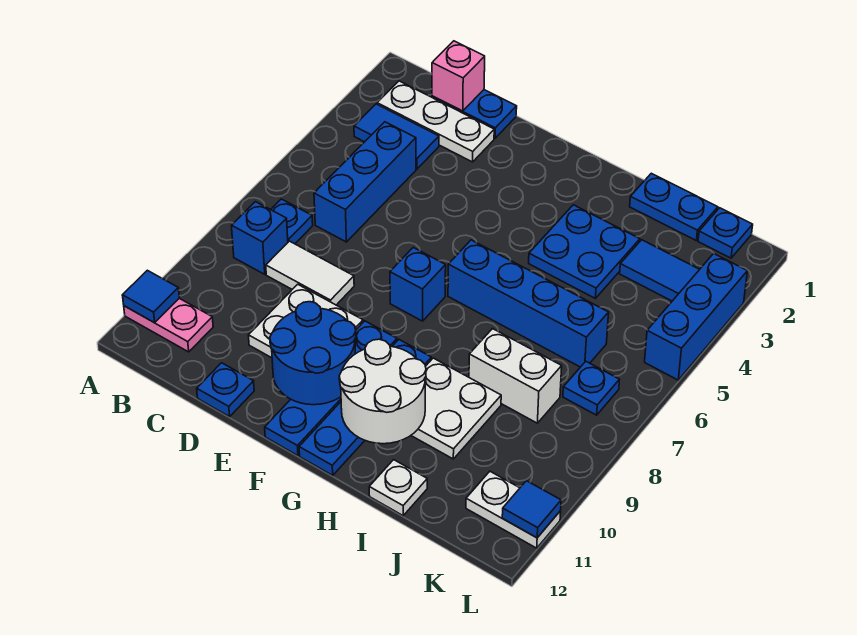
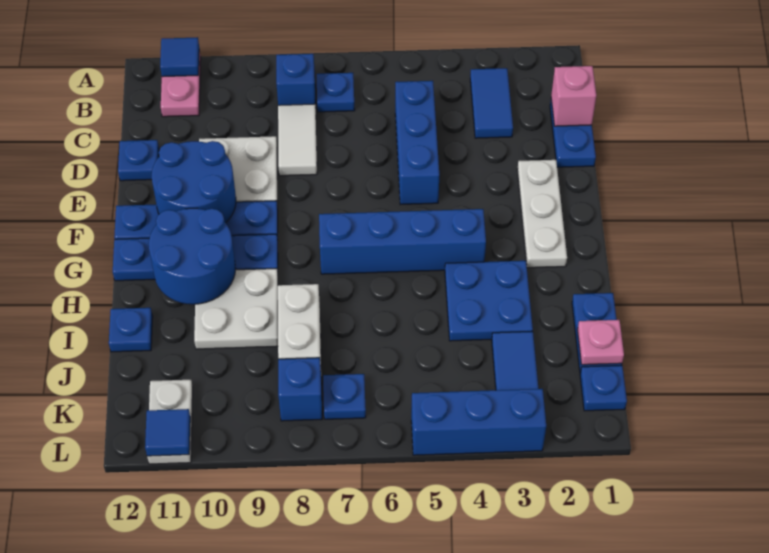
white 1x3 plate [377,81,494,162] -> white 1x3 plate moved to [517,160,567,268]
blue 1x3 brick [314,122,416,242] -> blue 1x3 brick turned to [395,81,439,205]
blue 1x1 brick [390,248,446,321] -> blue 1x1 brick moved to [278,358,322,421]
blue 1x4 brick [448,240,609,367] -> blue 1x4 brick turned to [319,209,486,274]
white 2x2 round brick [339,339,426,444] -> blue 2x2 round brick [149,208,236,304]
white 1x1 plate [369,460,427,516] -> blue 1x1 plate [109,308,153,352]
none -> pink 1x1 plate [577,320,624,365]

